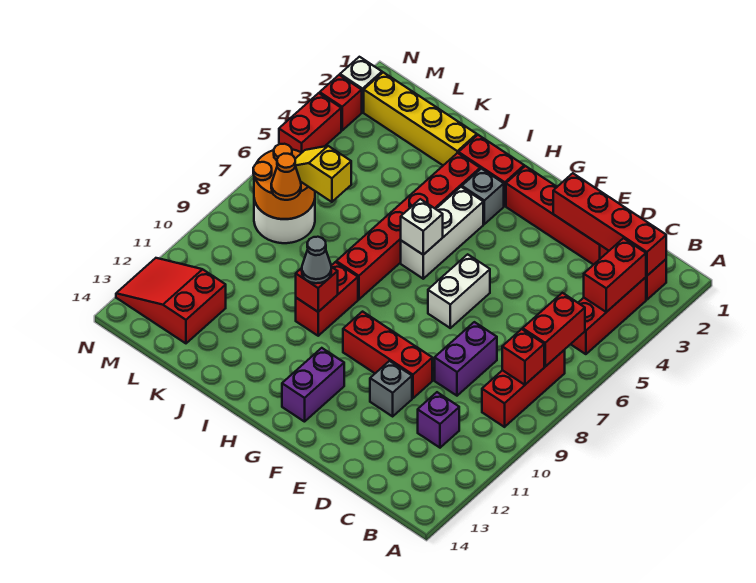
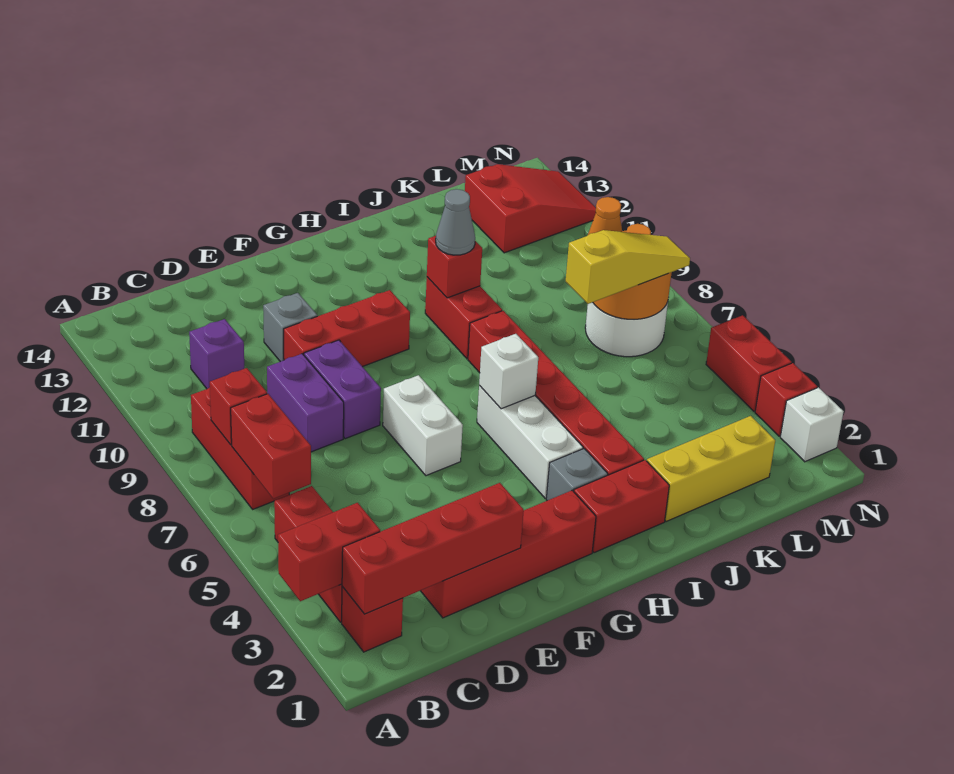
red 1x2 brick [584,238,646,312] -> red 1x2 brick turned to [278,503,380,601]
purple 1x2 brick [282,348,344,422] -> purple 1x2 brick moved to [304,340,381,439]
yellow 1x4 brick [364,72,477,165] -> yellow 1x3 brick [647,416,775,521]
yellow 1x2 slope [295,146,351,202] -> yellow 1x3 slope [566,230,690,304]

